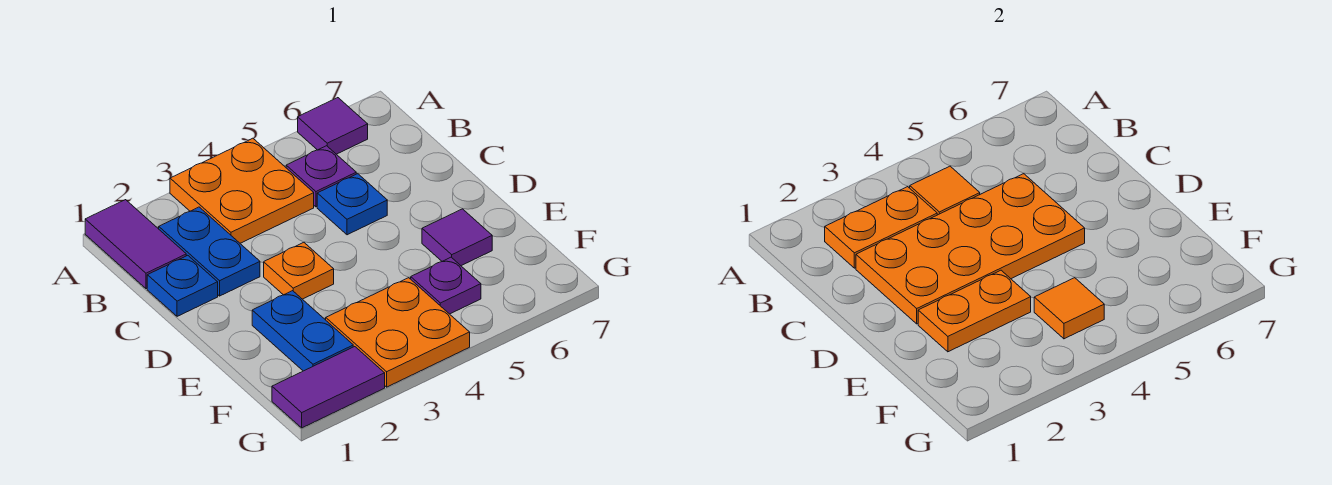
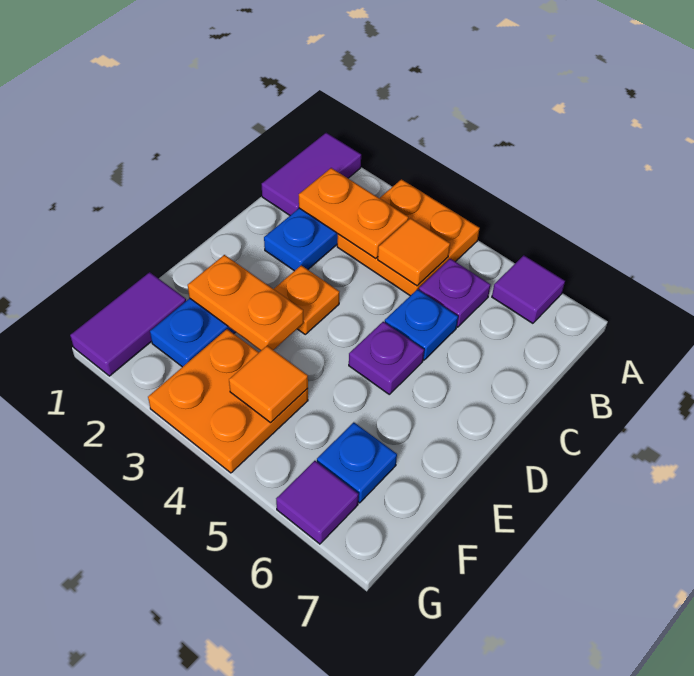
blue 1x1 plate [147,255,218,316] -> blue 1x1 plate moved to [317,422,397,503]
orange 2x4 plate [856,174,1085,324] -> none
purple 1x1 tile [422,209,492,266] -> purple 1x1 tile moved to [276,461,359,544]
purple 1x1 plate [411,257,481,314] -> purple 1x1 plate moved to [349,322,424,394]
purple 1x2 tile [272,347,385,428] -> purple 1x2 tile turned to [70,272,186,376]

